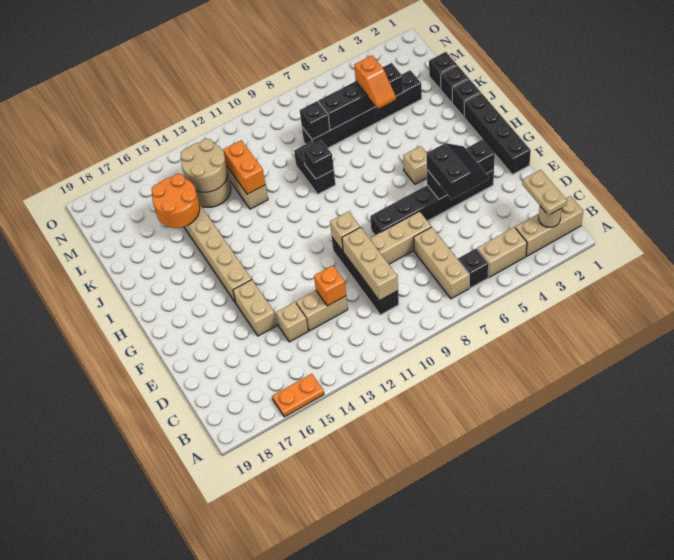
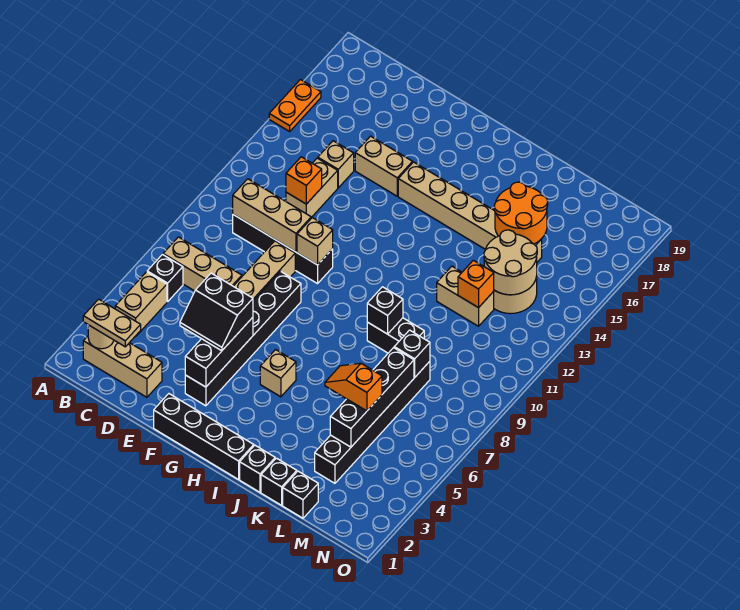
tan 1x3 brick [515,196,583,256] -> tan 1x3 brick turned to [83,336,162,397]
orange 1x2 brick [223,140,265,194] -> orange 1x1 brick [458,260,494,308]

